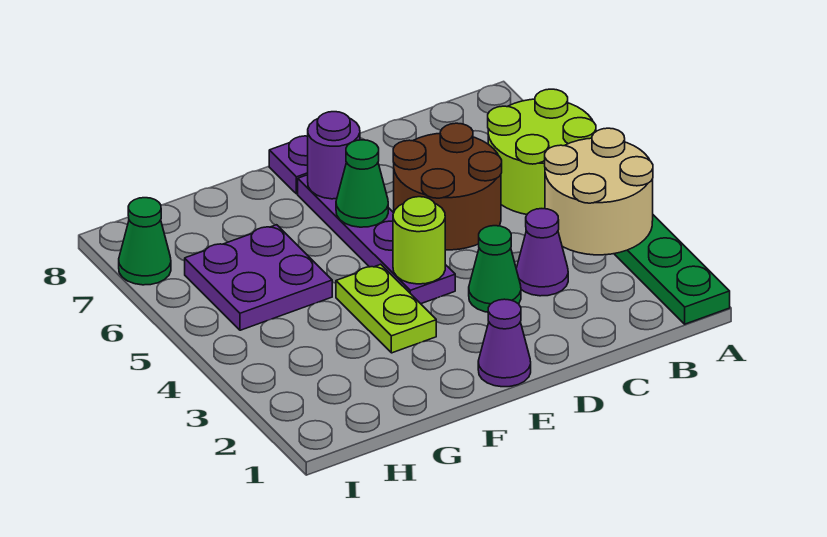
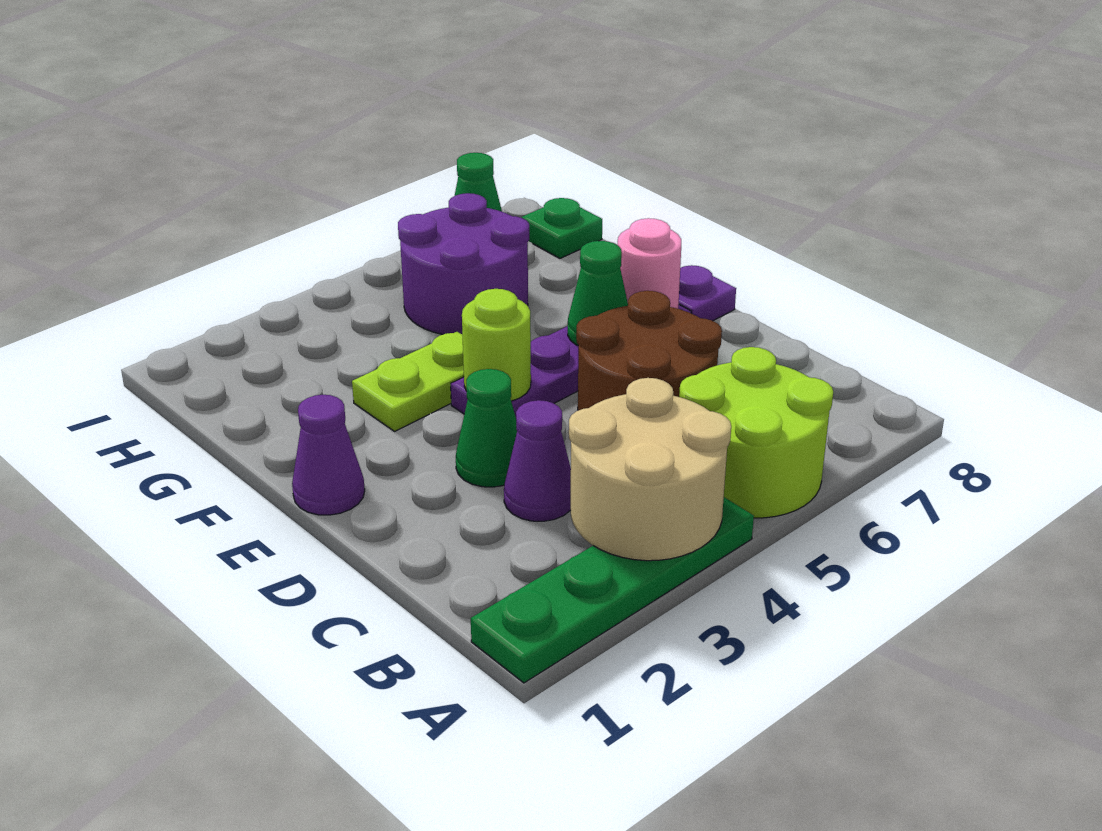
purple 1x1 round brick [308,112,360,199] -> pink 1x1 round brick [618,218,681,309]
purple 2x2 plate [185,225,332,330] -> purple 2x2 round brick [398,193,529,334]
none -> green 1x1 plate [521,198,602,258]

